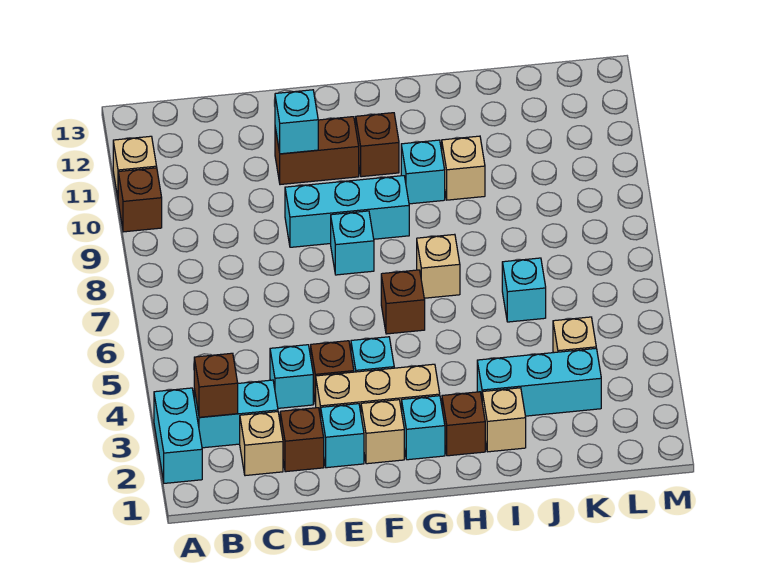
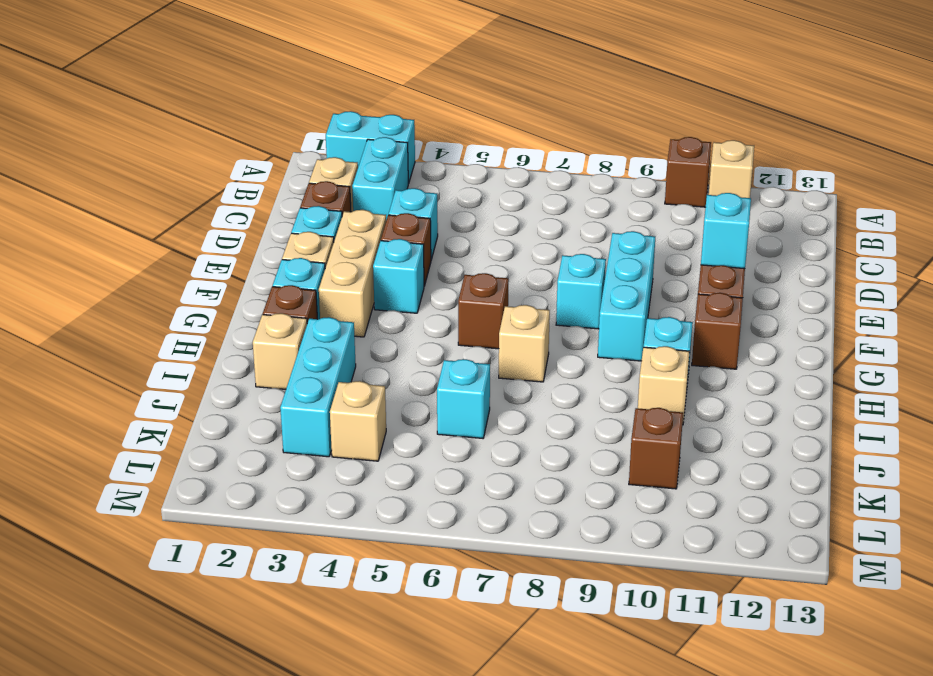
brown 1x1 brick [194,353,238,417] -> brown 1x1 brick moved to [629,408,683,489]

